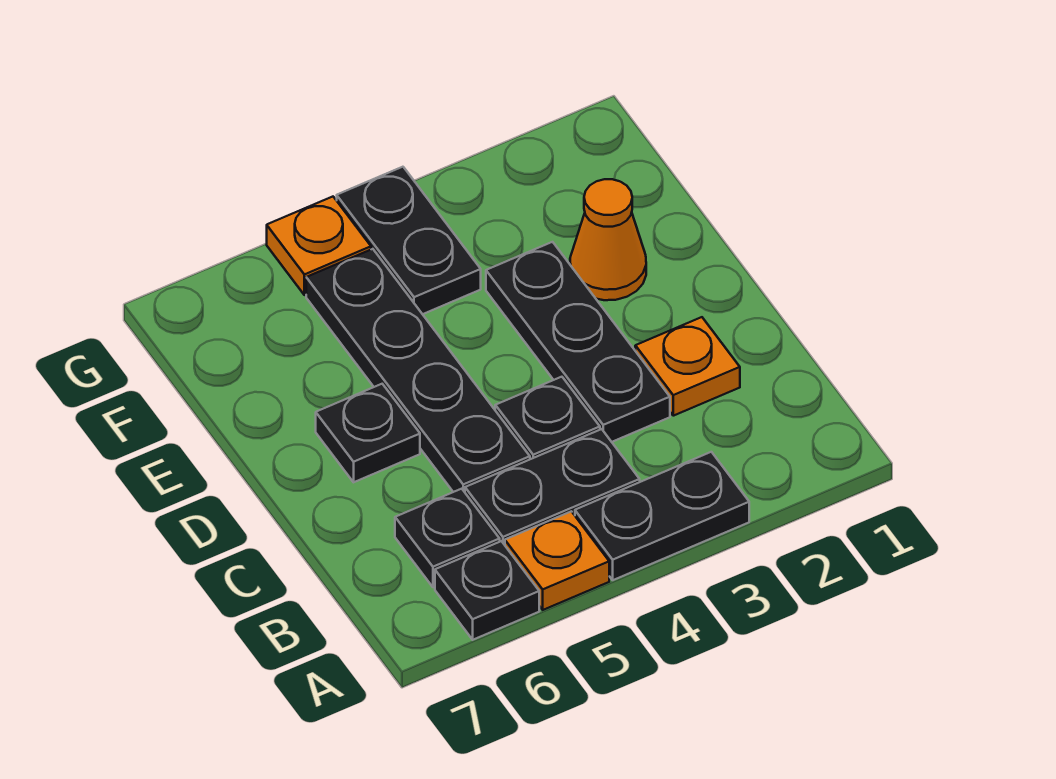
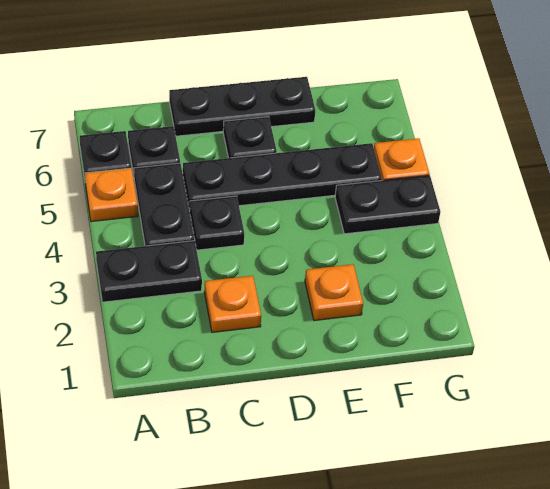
black 1x2 plate [575,452,749,580] -> black 1x2 plate turned to [96,241,202,302]
black 1x3 plate [486,242,670,442] -> black 1x3 plate moved to [169,77,315,136]
orange 1x1 cone [570,179,646,300] -> orange 1x1 plate [305,264,363,321]

